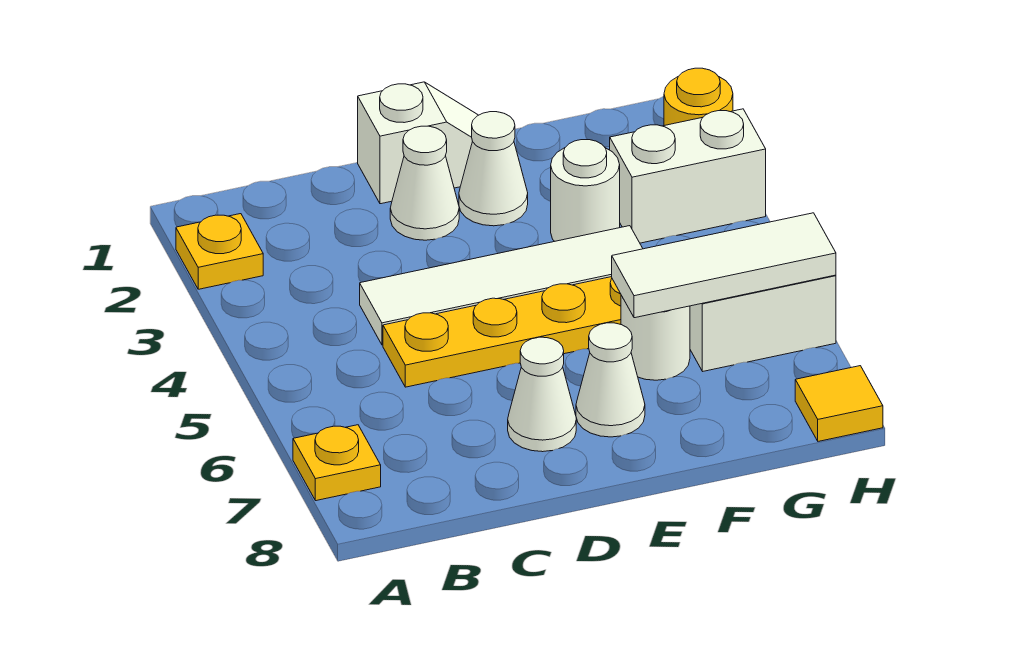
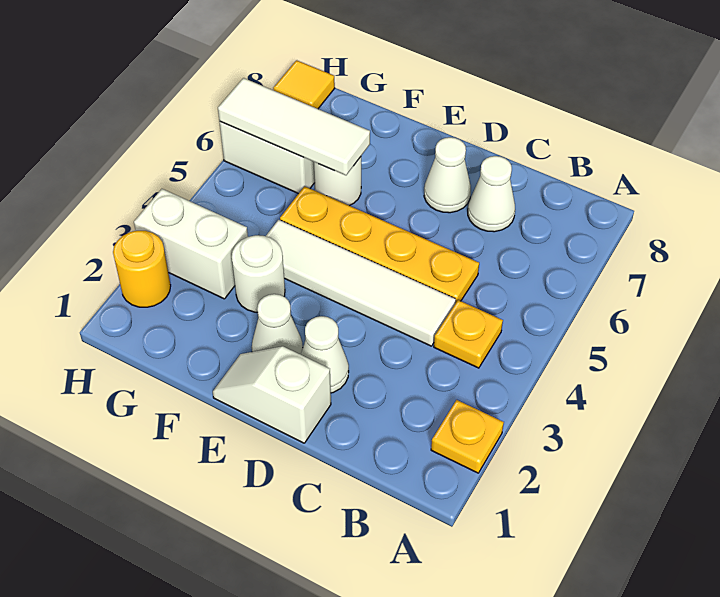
yellow 1x1 plate [293,425,381,501] -> yellow 1x1 plate moved to [434,300,503,368]
white 1x1 cone [576,323,645,437] -> white 1x1 cone moved to [468,156,515,232]

